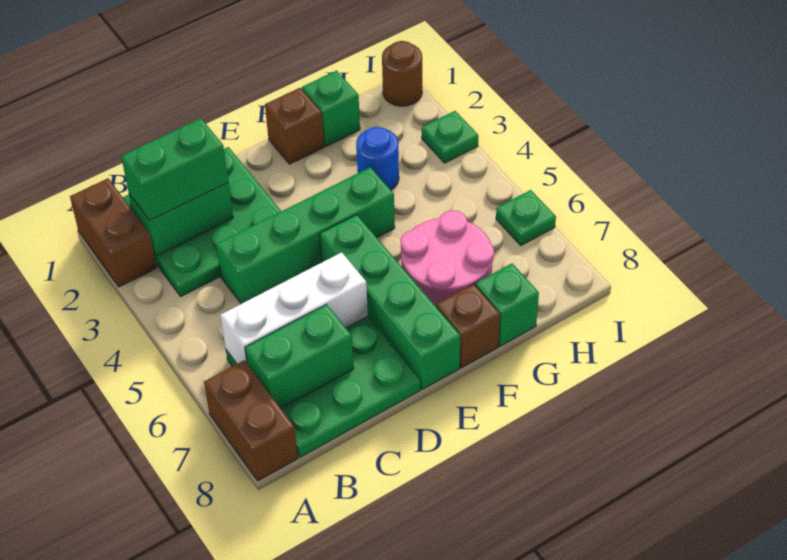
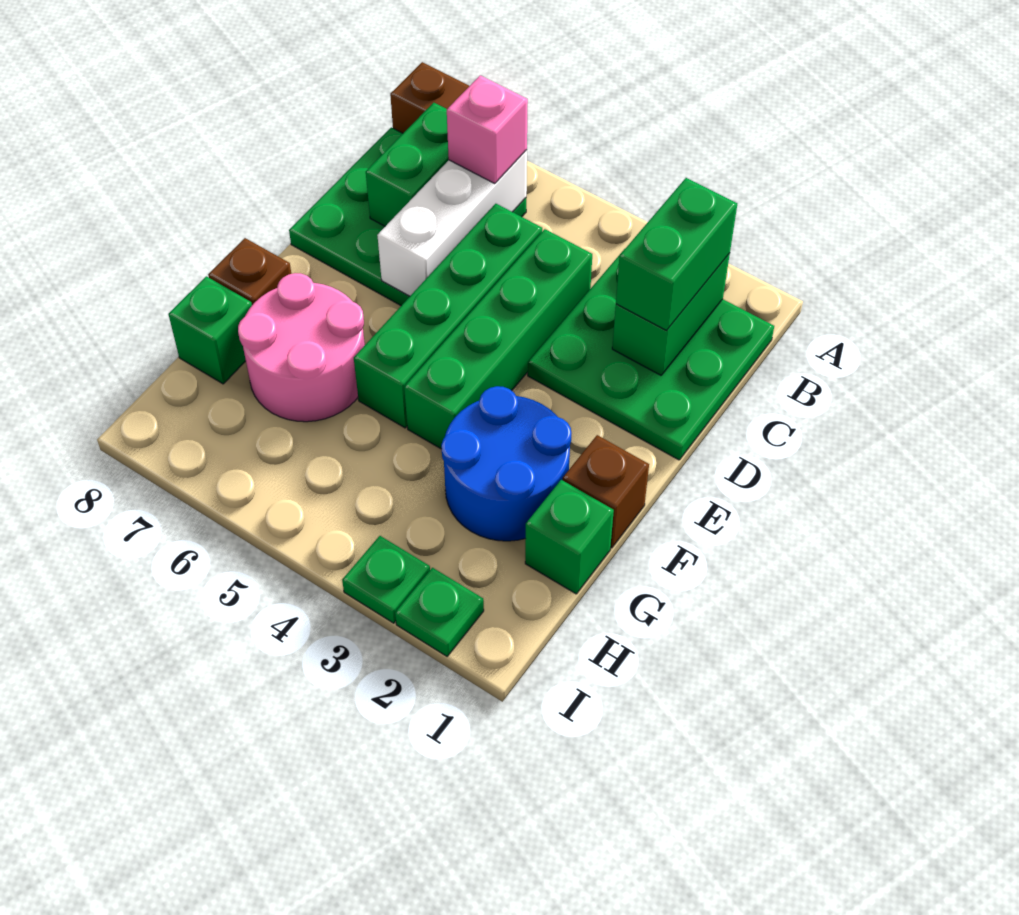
brown 1x2 brick [70,178,157,287] -> none
none -> pink 1x1 brick [447,75,528,184]
green 1x4 brick [320,215,460,389] -> green 1x4 brick turned to [354,204,542,428]
blue 1x1 round brick [356,127,399,190] -> blue 2x2 round brick [441,386,571,541]
brown 1x1 round brick [382,41,422,106] -> none
green 1x1 plate [496,190,556,245] -> green 1x1 plate moved to [395,568,484,656]

